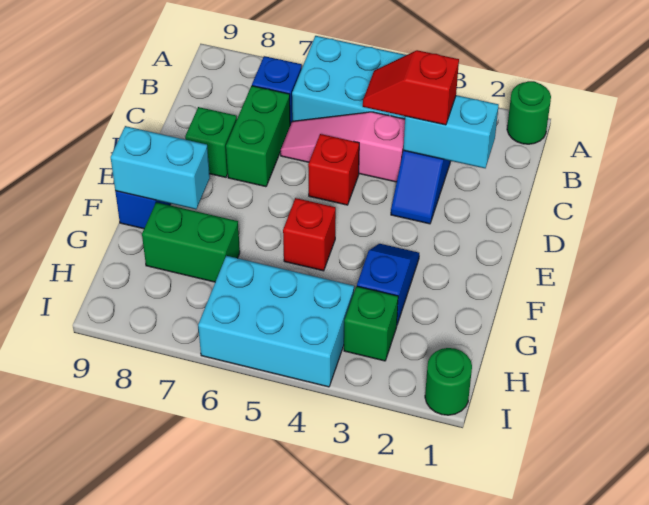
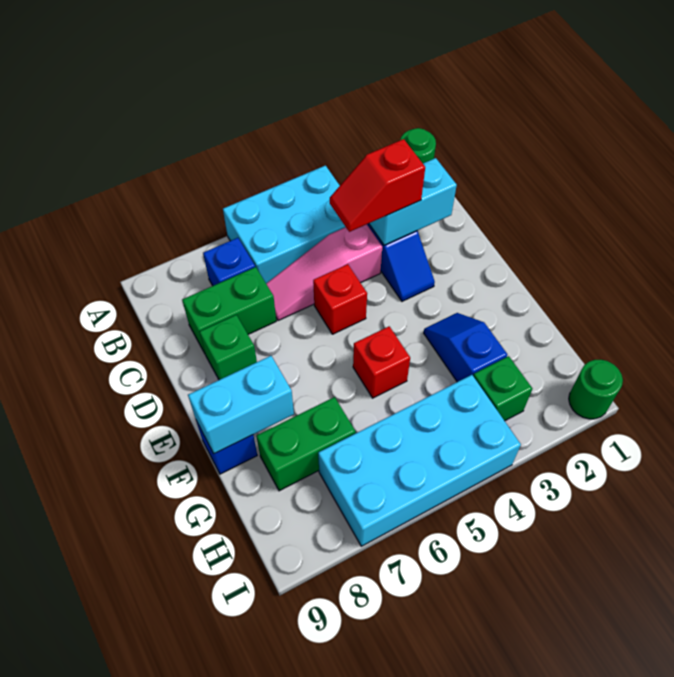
green 1x2 brick [226,86,290,187] -> green 1x2 brick turned to [182,267,276,353]
cyan 2x3 brick [198,256,354,387] -> cyan 2x4 brick [318,375,521,546]

